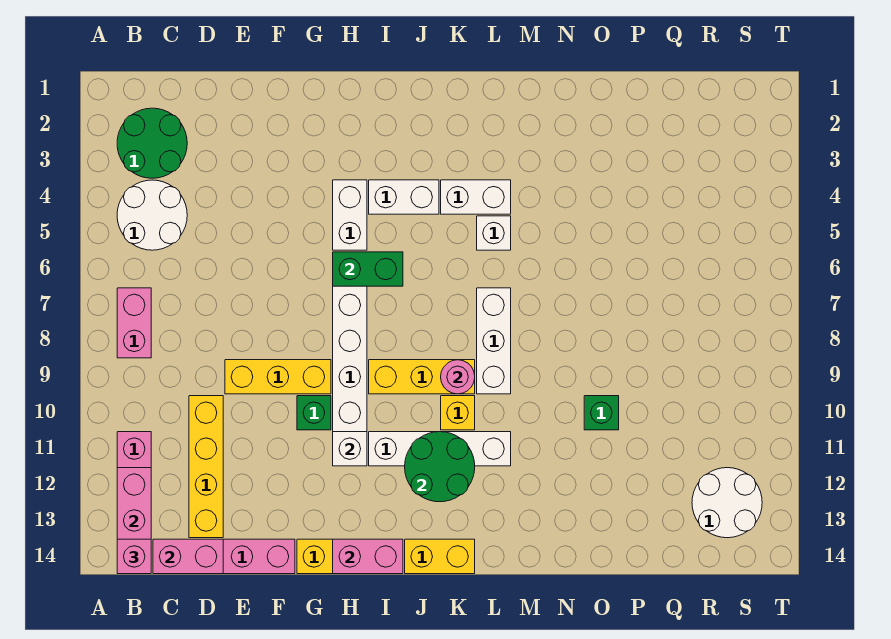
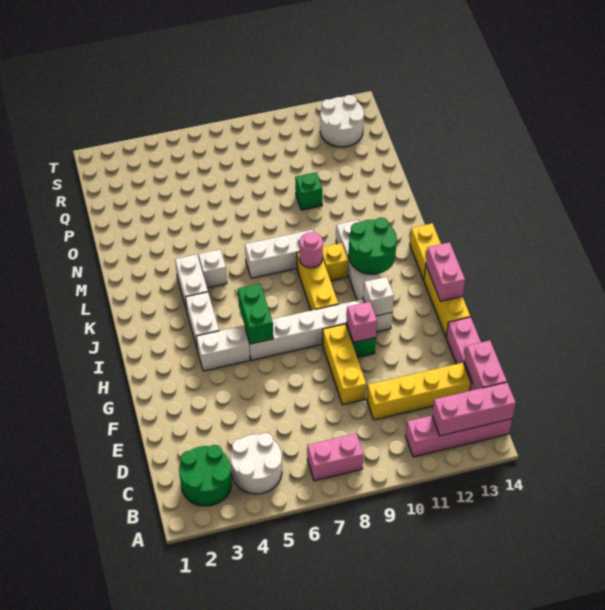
pink 1x1 brick [117,539,151,574] -> pink 1x1 brick moved to [347,302,377,342]

